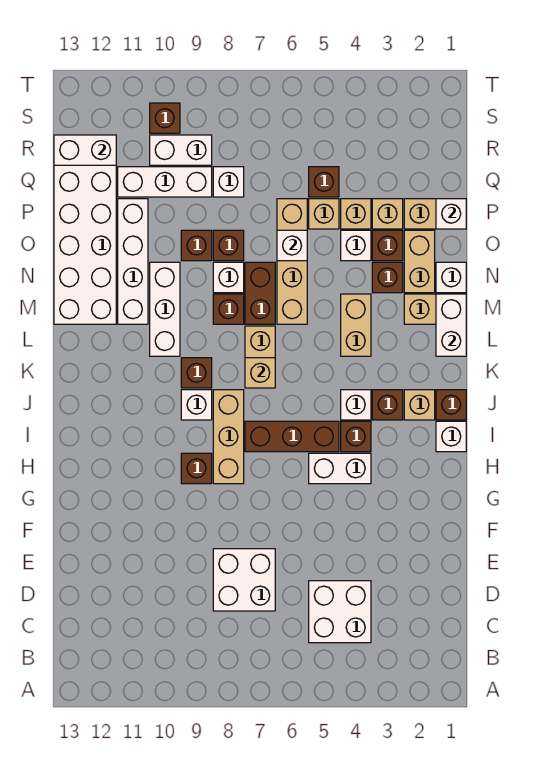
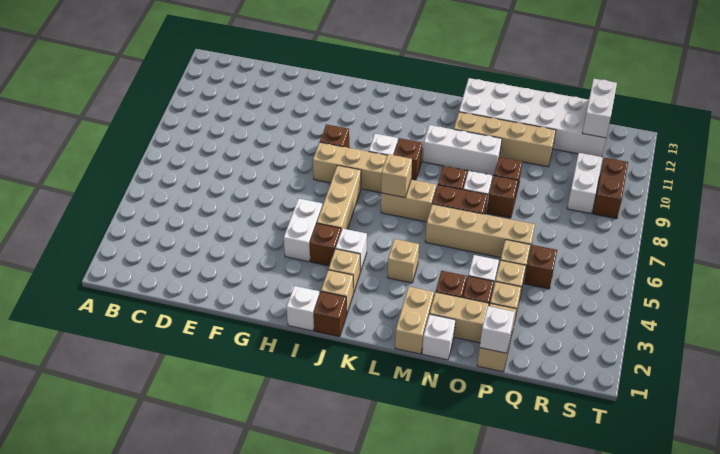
white 2x2 brick [309,581,371,643] -> none
white 2x2 brick [213,549,275,611] -> none
brown 1x3 brick [245,421,339,452] -> tan 1x3 brick [317,165,361,230]
brown 1x1 brick [372,390,403,420] -> tan 1x1 brick [328,249,360,293]
white 1x2 brick [436,294,466,356] -> none
tan 1x2 brick [341,294,371,356] -> tan 1x1 brick [388,239,419,283]
white 1x4 brick [118,199,148,324] -> tan 1x4 brick [454,112,556,167]
white 1x1 brick [277,230,307,261] -> none
white 1x1 brick [213,167,244,197] -> none
white 1x3 brick [118,167,212,197] -> none
brown 1x1 brick [150,103,180,133] -> brown 1x2 brick [593,158,628,219]

